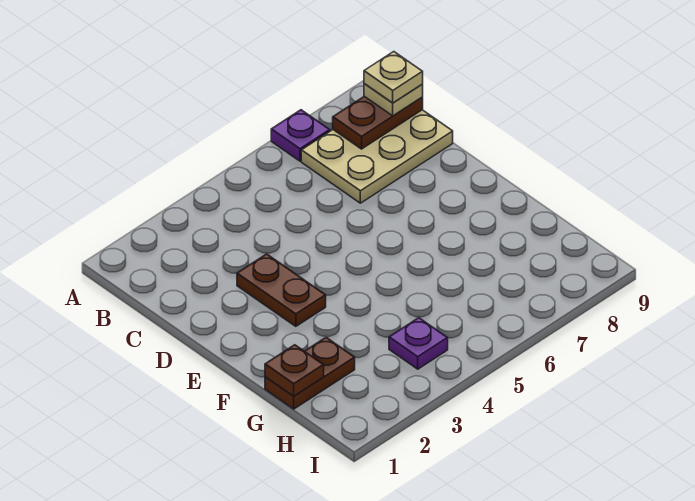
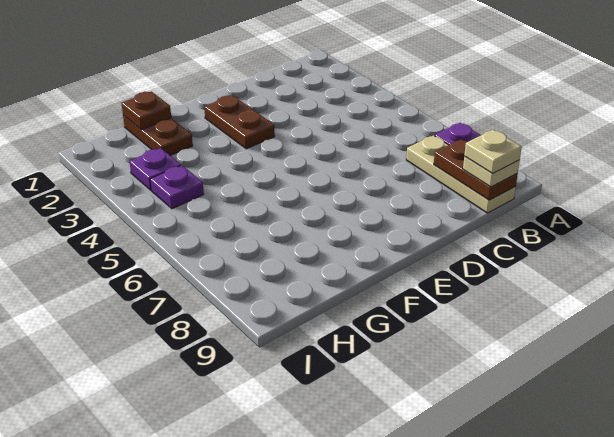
tan 2x3 plate [301,110,453,203] -> tan 1x3 plate [406,135,516,213]
brown 1x2 plate [237,254,326,326] -> brown 1x2 plate turned to [204,95,275,149]
none -> purple 1x1 plate [129,148,181,190]

